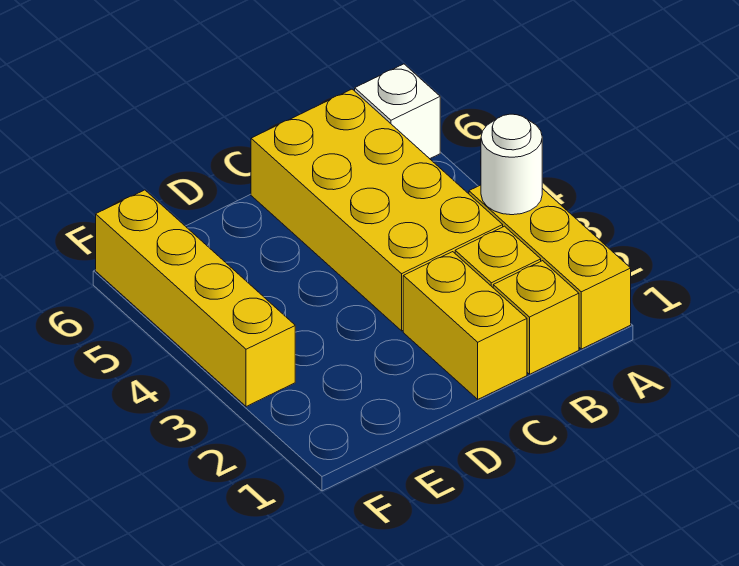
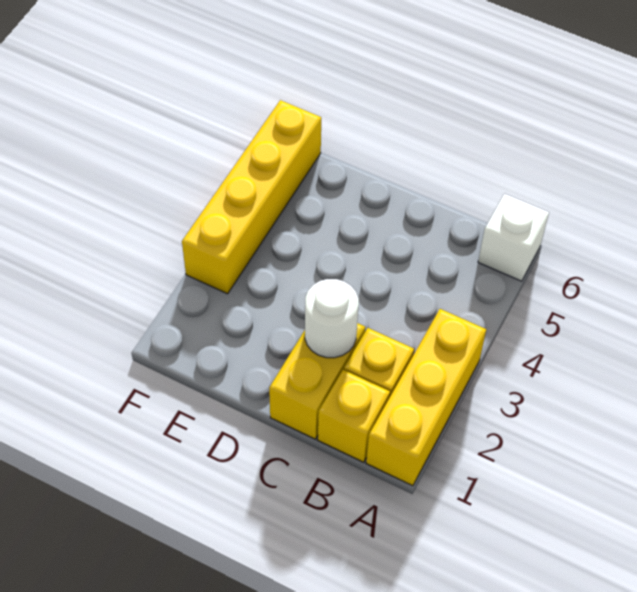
white 1x1 round brick [481,114,542,215] -> white 1x1 round brick moved to [305,279,359,358]
yellow 2x4 brick [251,89,503,331] -> none

